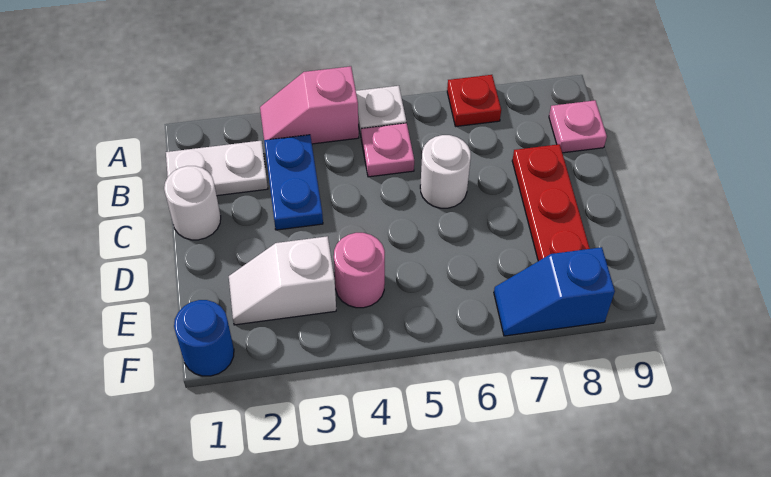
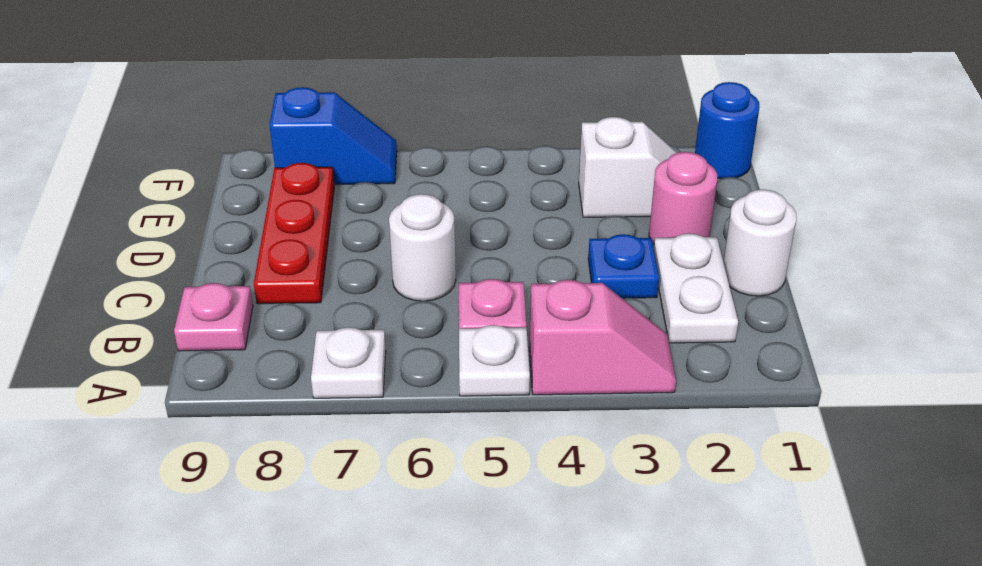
red 1x1 plate [447,75,501,126] -> white 1x1 plate [311,327,386,398]
white 1x2 plate [166,141,268,196] -> white 1x2 plate turned to [654,233,738,343]
blue 1x2 plate [264,135,323,230] -> blue 1x1 plate [588,234,659,298]
pink 1x1 round brick [334,233,385,308] -> pink 1x1 round brick moved to [649,152,717,244]

